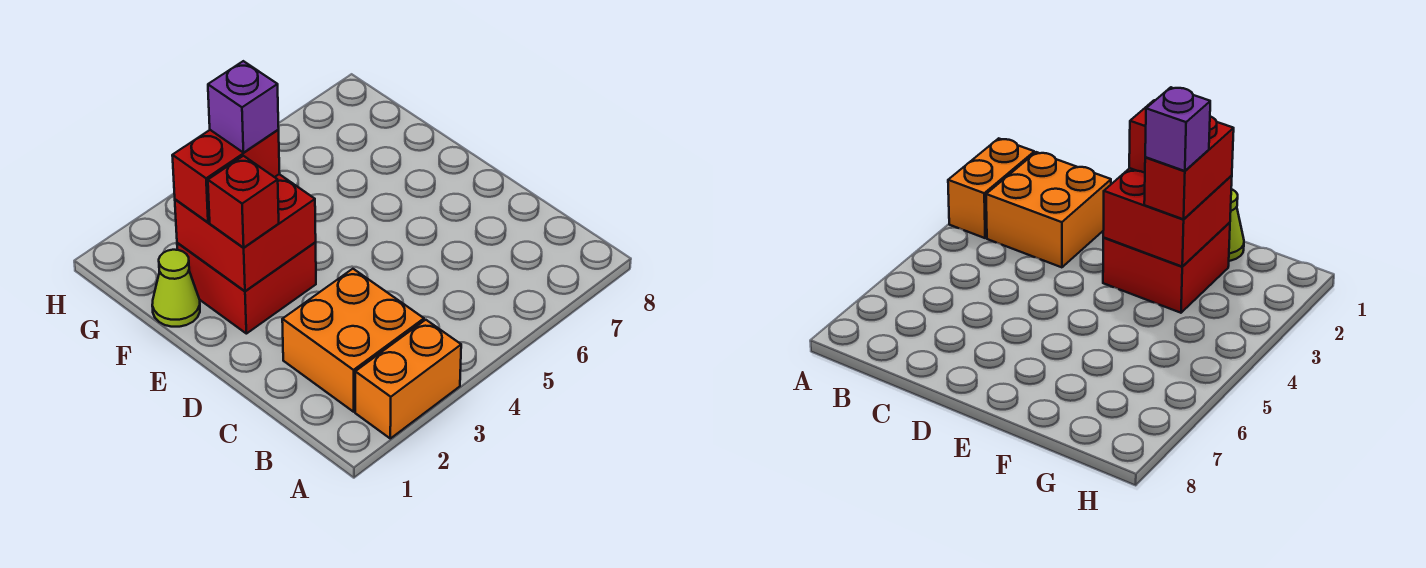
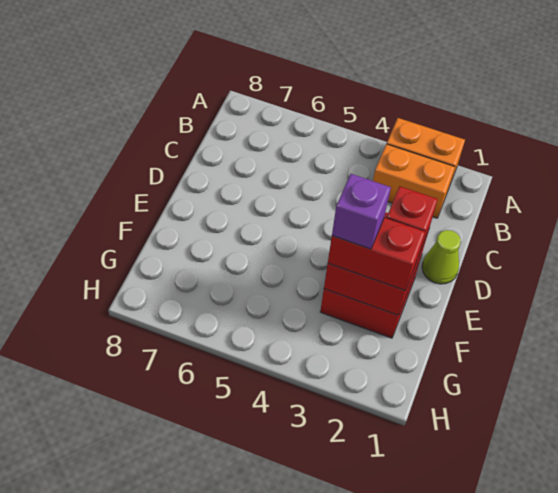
orange 2x2 brick [282,269,424,412] -> orange 1x2 brick [373,144,455,218]
lime 1x1 cone [152,250,200,327] -> lime 1x1 cone moved to [422,230,461,284]

